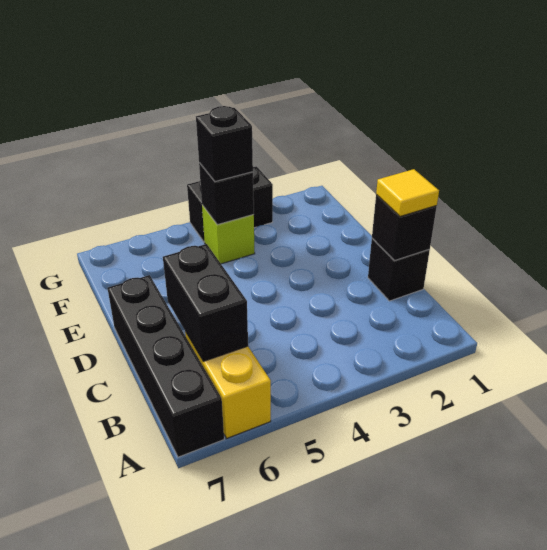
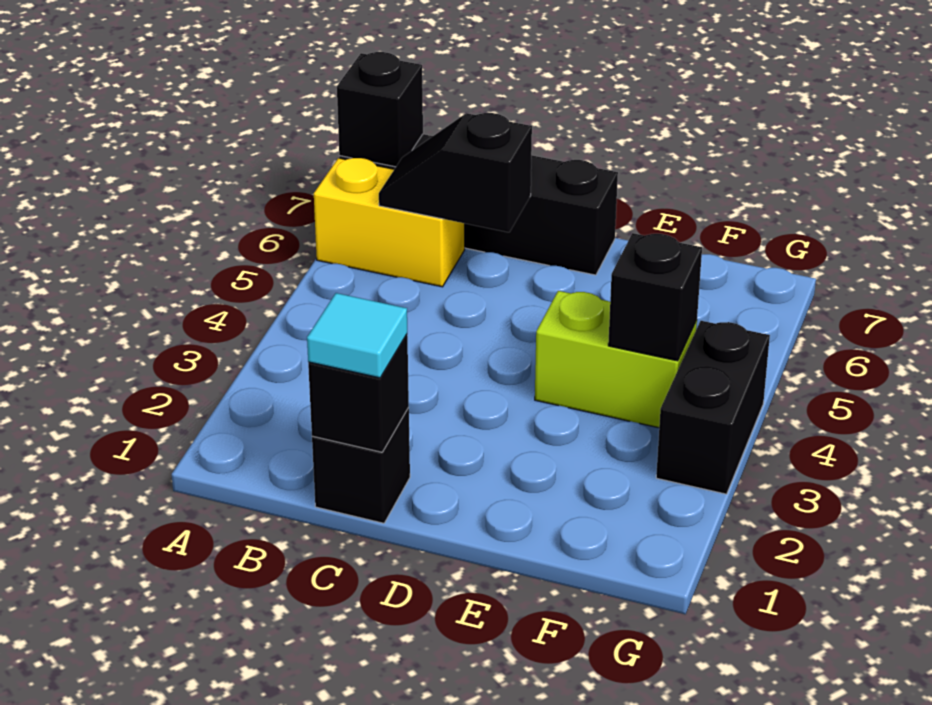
black 1x2 brick [163,244,248,361] -> black 1x2 slope [379,113,532,232]
yellow 1x1 tile [376,169,439,216] -> cyan 1x1 tile [307,293,407,378]
lime 1x1 brick [202,205,255,264] -> lime 1x2 brick [535,291,697,428]
black 1x1 brick [196,106,253,182] -> black 1x1 brick moved to [337,52,423,167]

